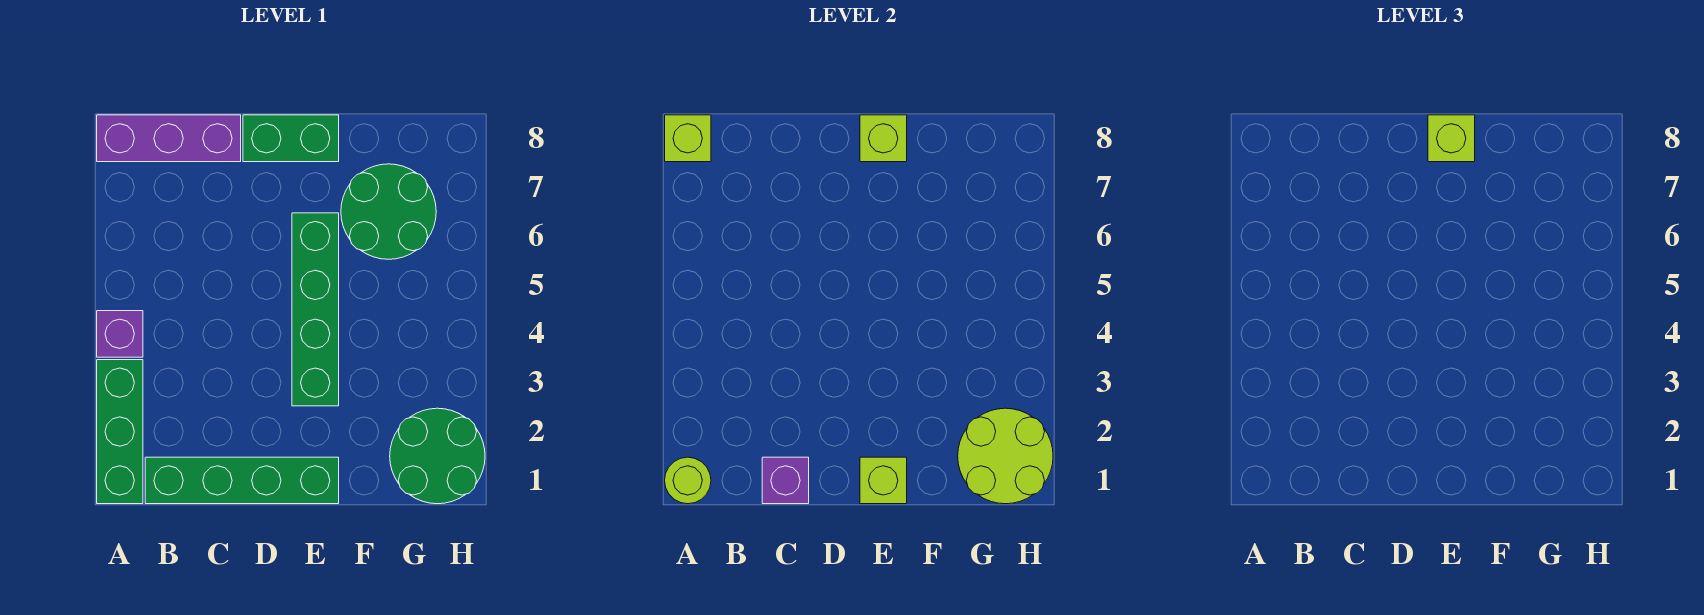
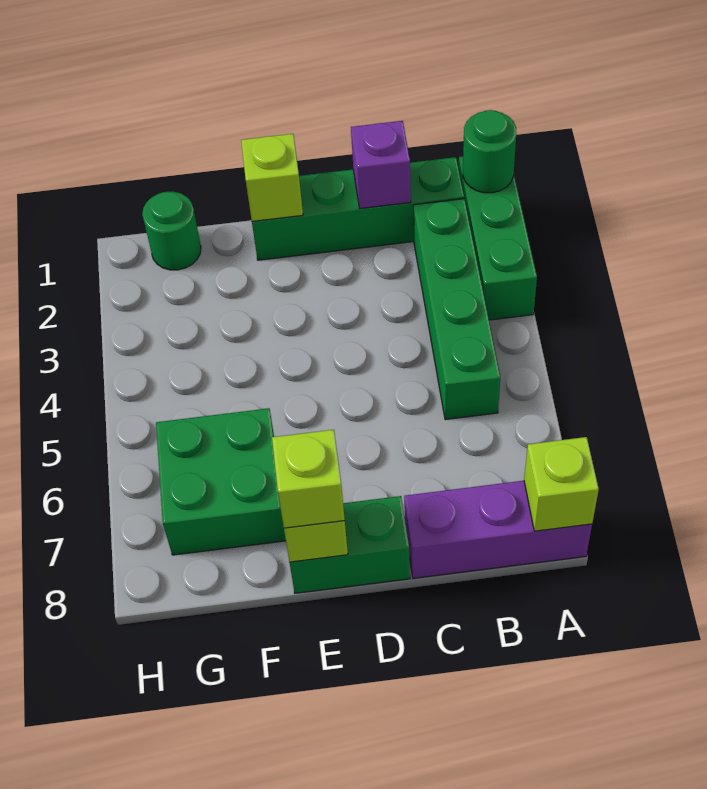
lime 1x1 round brick [665,457,711,504] -> green 1x1 round brick [463,110,516,193]
purple 1x1 brick [97,311,143,357] -> none
green 1x4 brick [292,213,339,406] -> green 1x4 brick moved to [414,199,500,420]
green 2x2 round brick [341,164,436,259] -> green 2x2 brick [156,408,286,555]
green 2x2 round brick [390,408,485,504] -> green 1x1 round brick [142,192,201,270]
lime 2x2 round brick [958,408,1053,504] -> none

